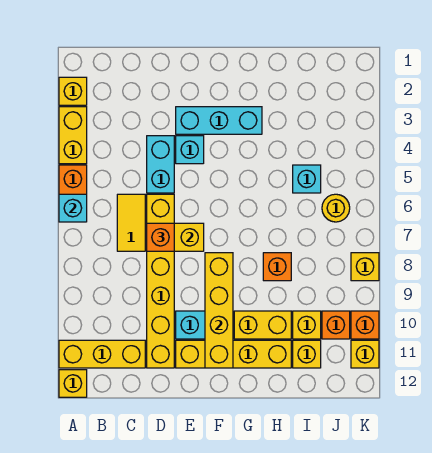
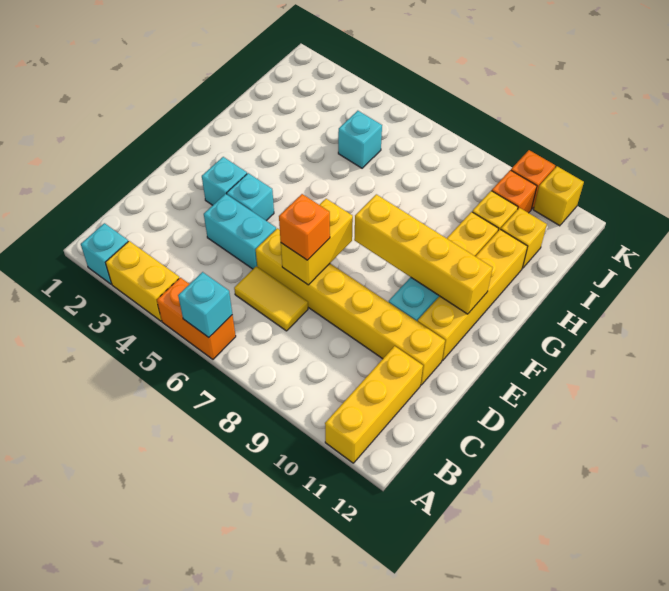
yellow 1x1 brick [59,77,87,105] -> cyan 1x1 brick [81,223,128,284]
yellow 1x1 brick [59,370,87,397] -> none
cyan 1x3 brick [176,107,262,134] -> cyan 1x1 brick [202,157,247,205]
orange 1x1 brick [263,253,291,281] -> none
yellow 1x1 round brick [322,194,350,222] -> none
yellow 1x1 brick [351,253,379,281] -> none

